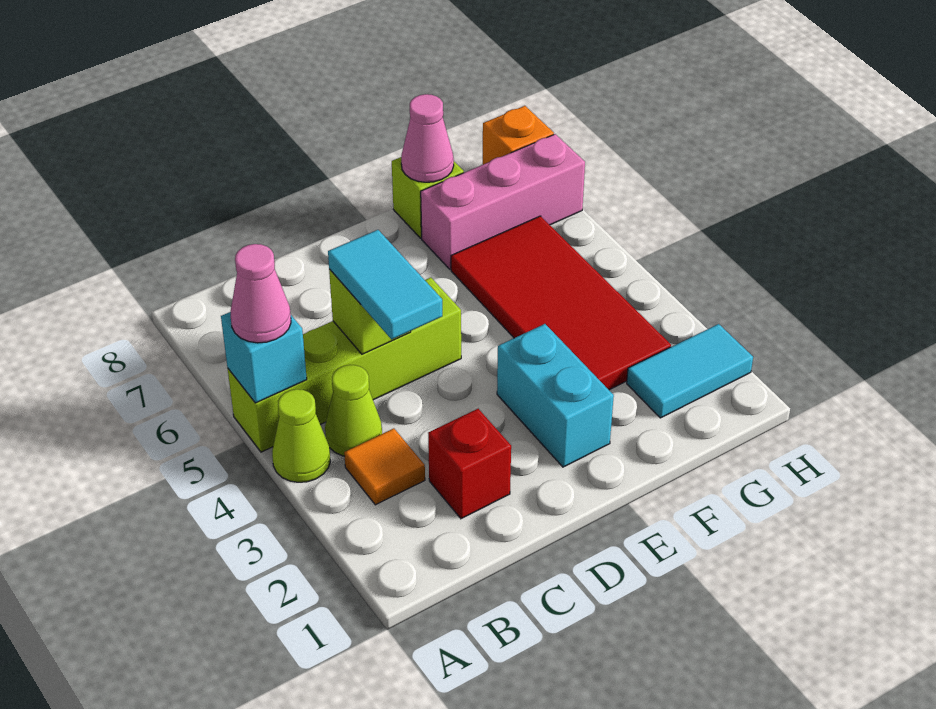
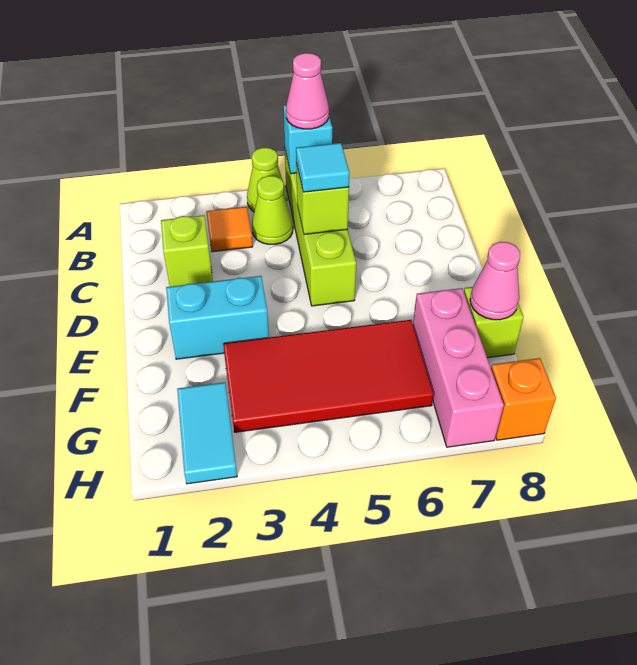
red 1x1 brick [428,409,511,519] -> lime 1x1 brick [161,215,213,287]
cyan 1x2 tile [328,230,442,339] -> cyan 1x1 tile [296,143,349,192]

